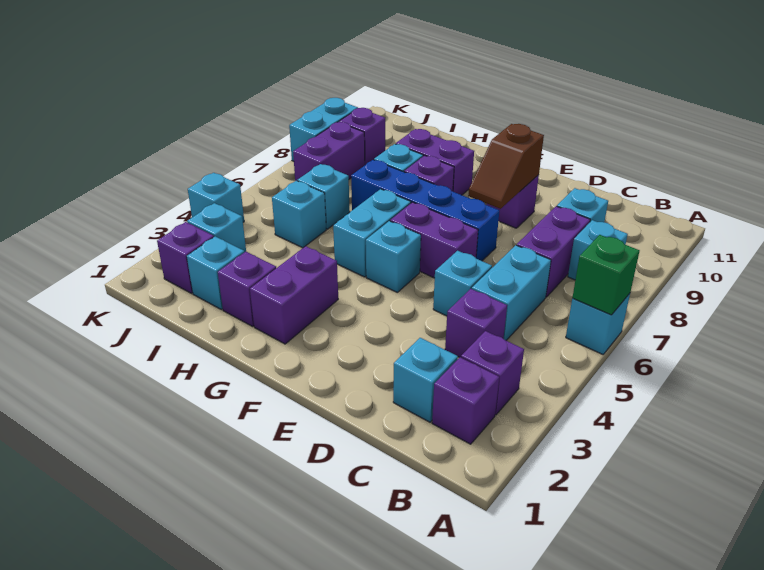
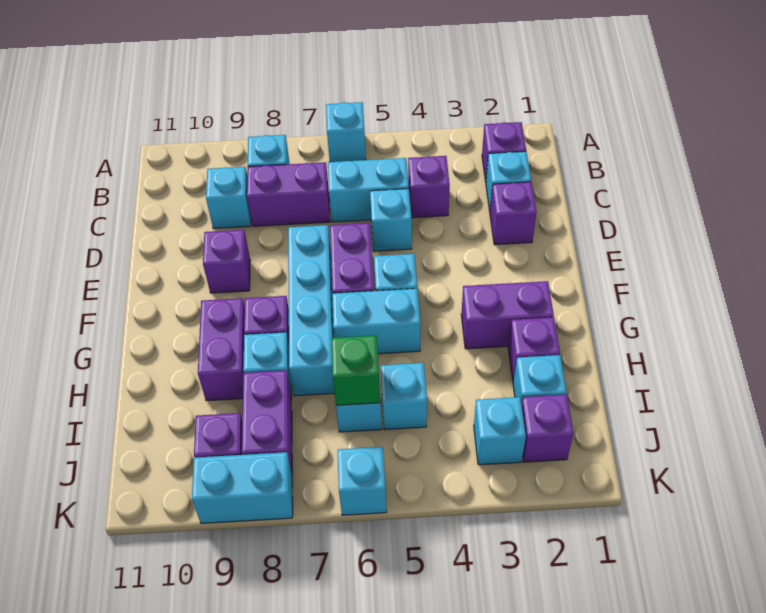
green 1x1 brick [572,235,640,315] -> green 1x1 brick moved to [332,335,380,405]
purple 1x1 brick [461,331,524,415] -> purple 1x1 brick moved to [490,182,537,245]
blue 1x4 brick [351,160,499,261] -> cyan 1x4 brick [288,225,335,396]
brown 1x2 slope [468,124,544,209] -> none
purple 1x2 brick [293,122,365,181] -> purple 1x2 brick turned to [242,370,292,473]
cyan 1x1 brick [188,173,244,222] -> cyan 1x1 brick moved to [338,447,387,515]

